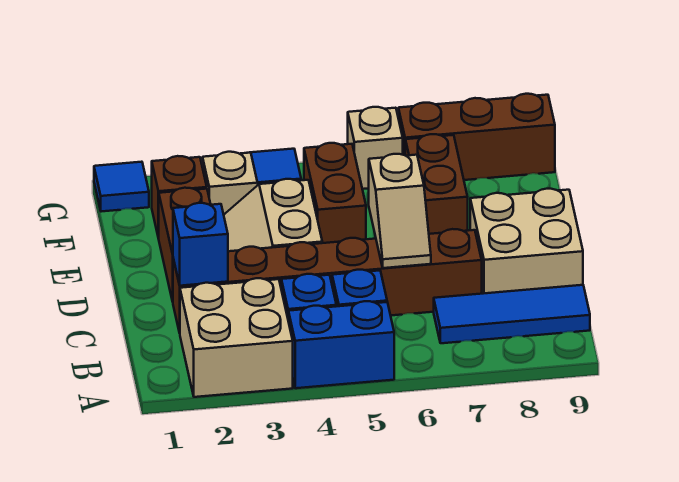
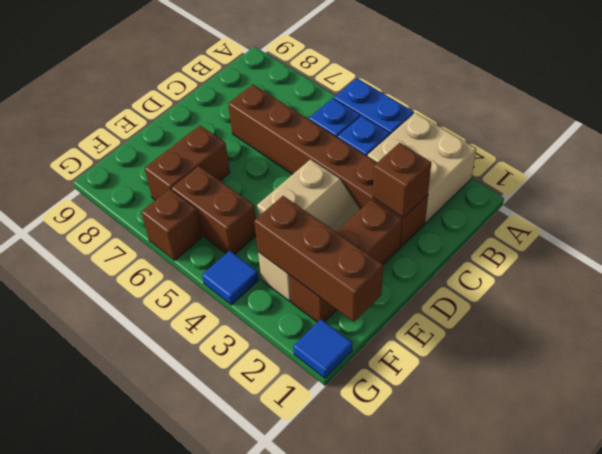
blue 1x3 tile [434,285,590,343] -> none
blue 1x1 brick [173,203,228,286] -> brown 1x1 brick [373,143,431,217]
tan 1x2 slope [369,154,431,268] -> none
tan 2x2 brick [470,189,583,294] -> none
brown 1x2 brick [304,143,366,243] -> brown 1x2 brick turned to [171,166,256,254]
tan 1x1 brick [348,107,403,189] -> brown 1x1 brick [141,189,202,260]
brown 1x3 brick [398,94,555,180] -> brown 1x3 brick moved to [254,196,383,322]

